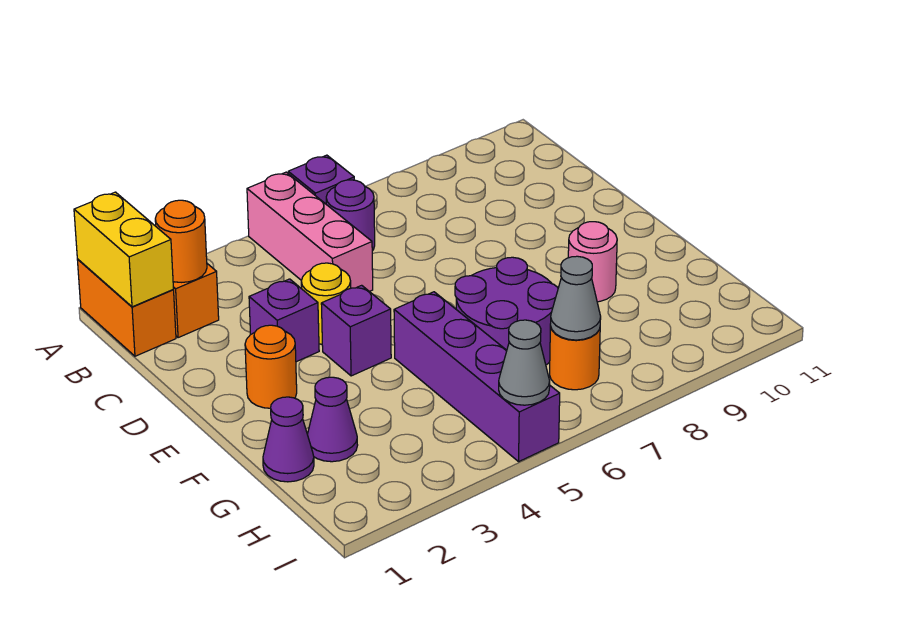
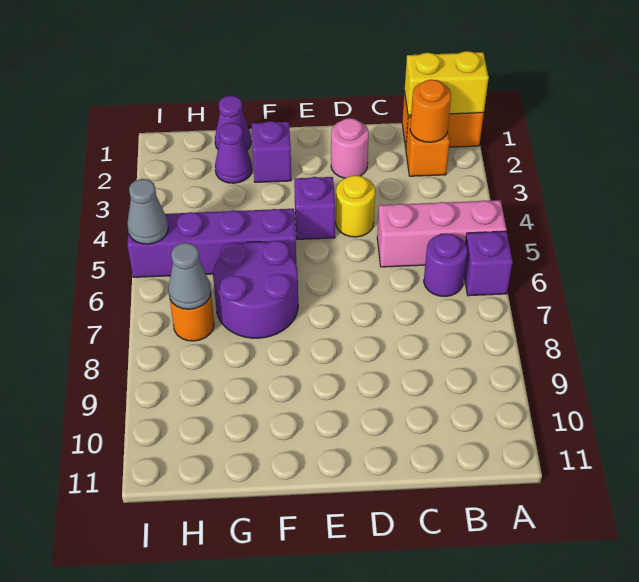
purple 1x1 brick [249,279,319,362] -> purple 1x1 brick moved to [252,121,291,182]
orange 1x1 round brick [245,325,297,408] -> none
pink 1x1 round brick [568,222,617,302] -> pink 1x1 round brick moved to [331,118,369,178]

